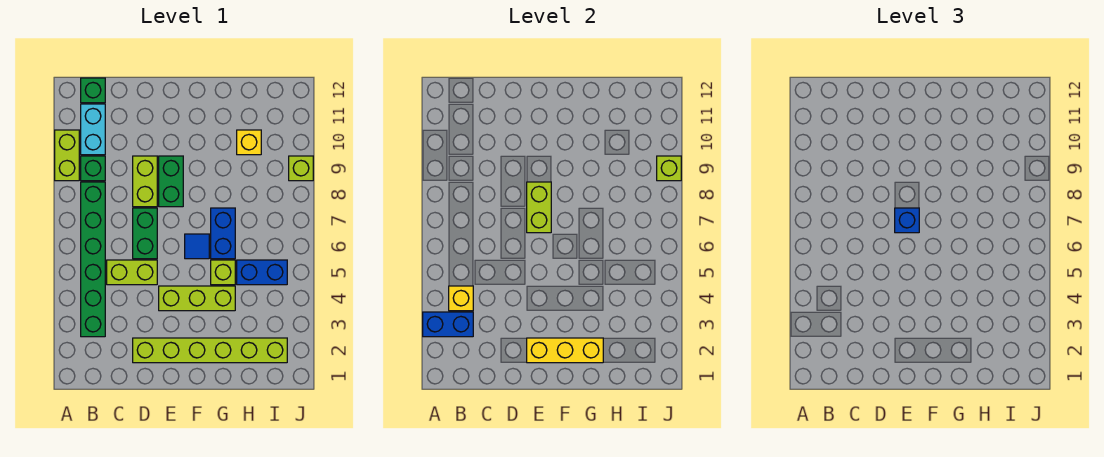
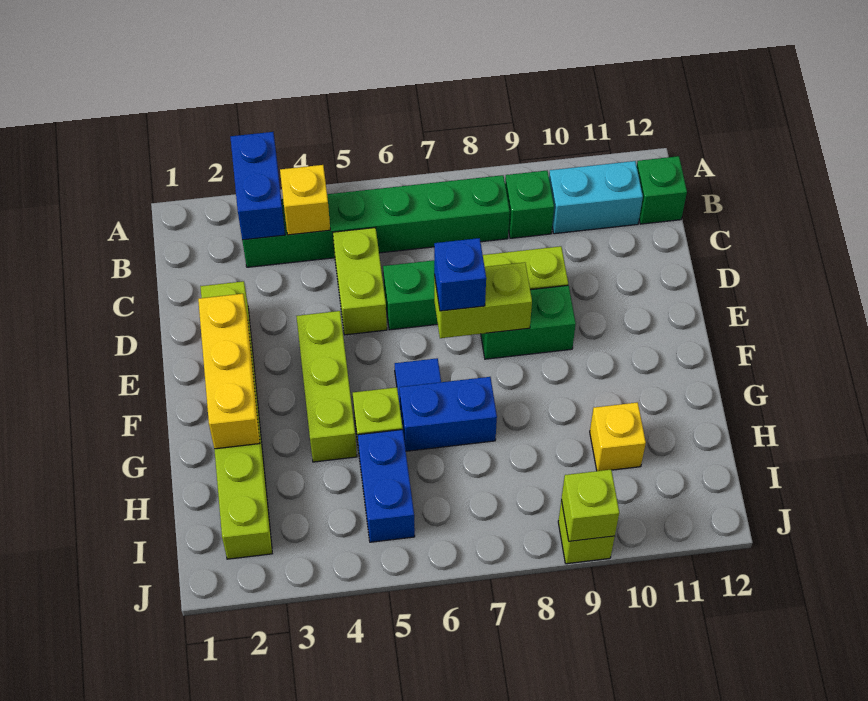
lime 1x2 brick [55,130,79,181] -> none

